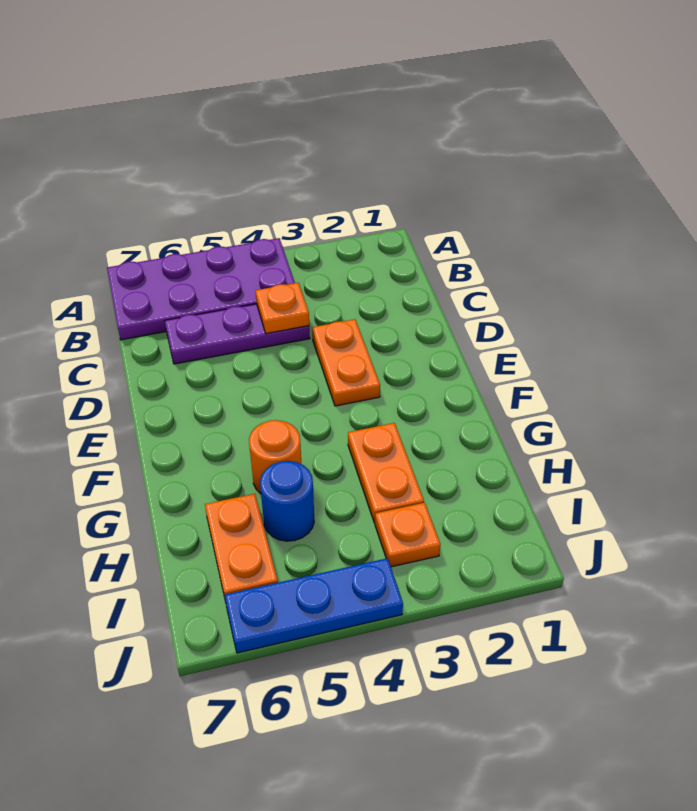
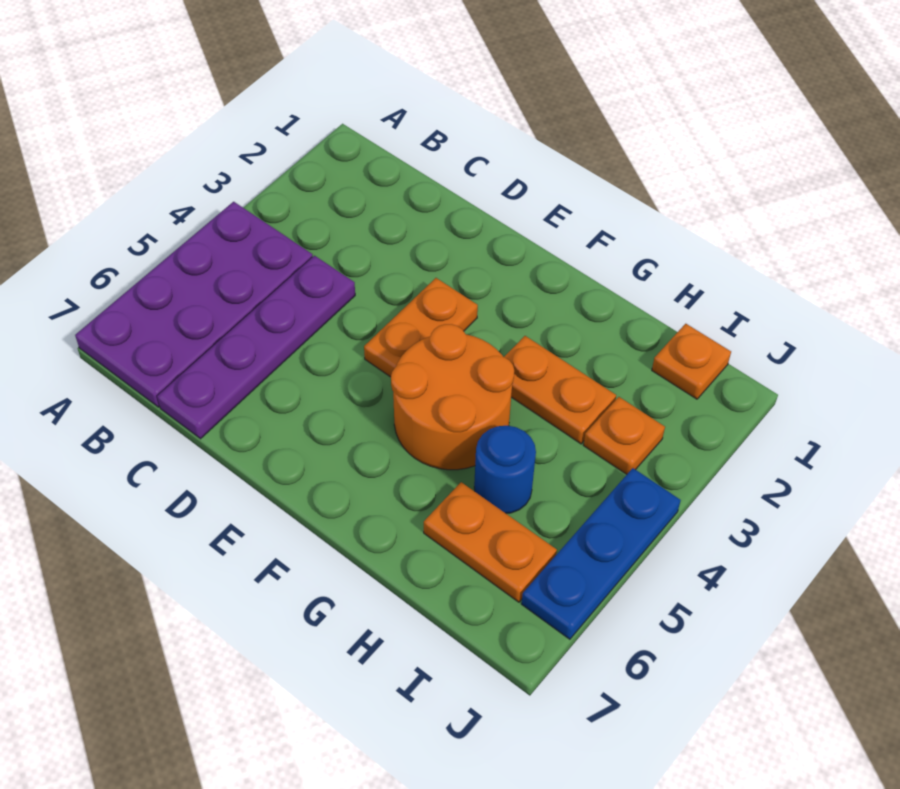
purple 1x3 plate [165,304,310,364] -> purple 1x4 plate [157,256,355,439]
orange 1x1 plate [255,283,309,334] -> orange 1x1 plate moved to [652,324,731,399]
orange 1x2 plate [312,319,380,406] -> orange 1x2 plate turned to [364,278,478,377]
orange 1x1 round brick [249,420,301,494] -> orange 2x2 round brick [391,324,514,470]

